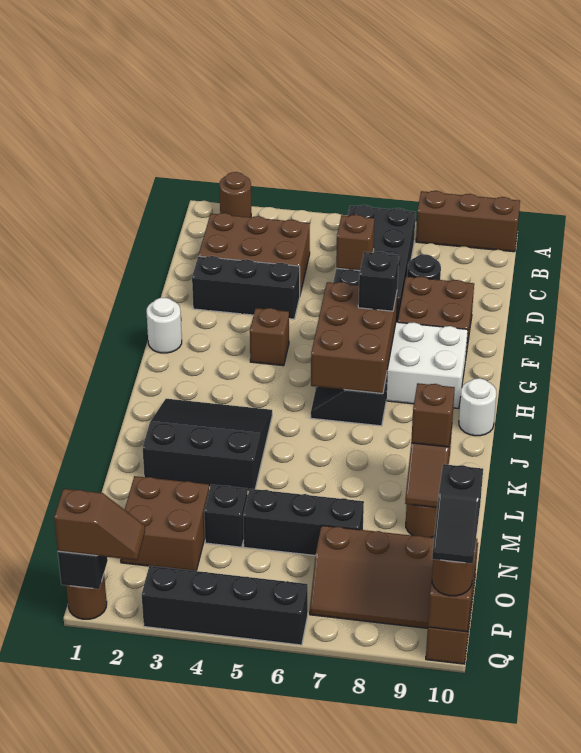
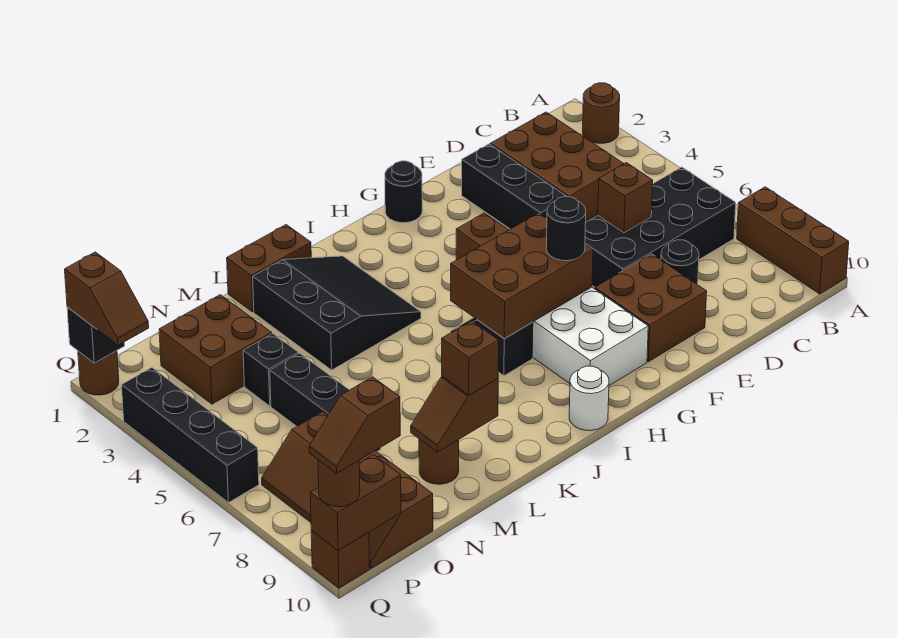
white 1x1 round brick [147,298,182,353] -> black 1x1 round brick [385,161,422,223]
black 1x1 brick [358,252,399,311] -> black 1x1 round brick [546,196,586,261]
none -> brown 1x2 brick [227,225,311,312]
black 1x2 slope [432,464,483,564] -> brown 1x2 slope [309,377,400,473]

